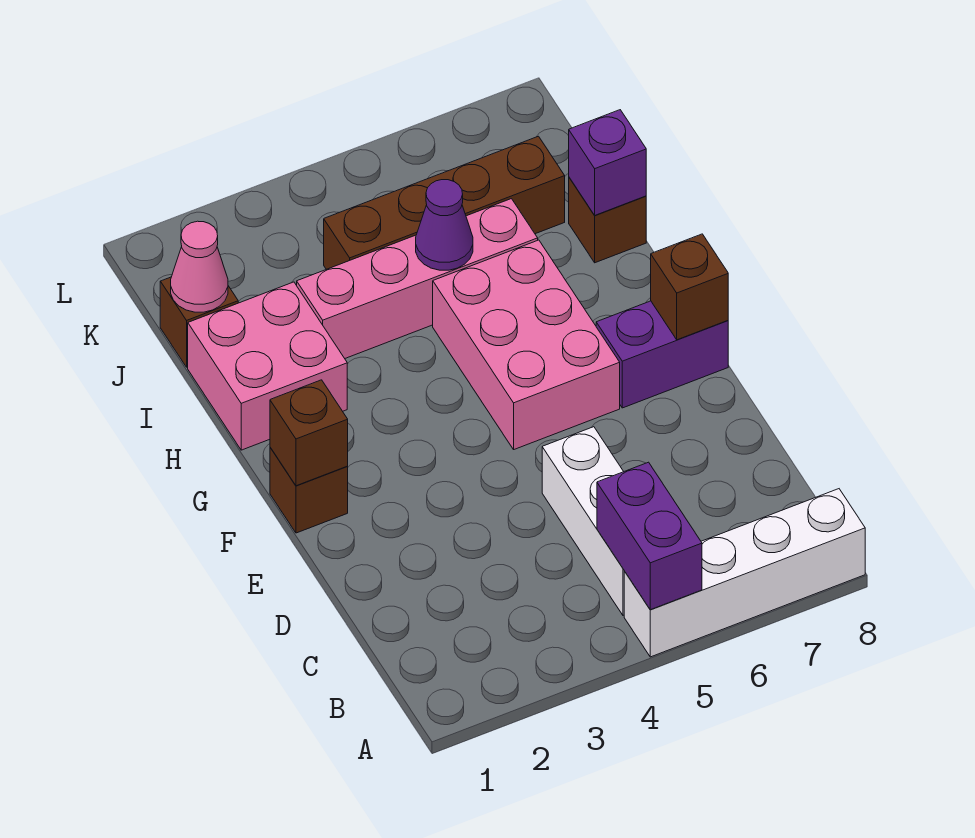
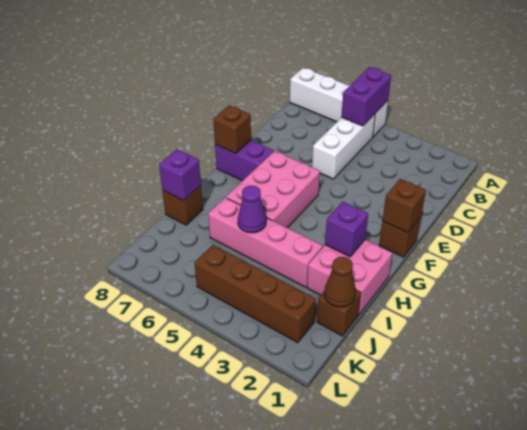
none -> purple 1x1 brick [325,202,368,257]
pink 1x1 cone [171,221,228,312] -> brown 1x1 cone [324,257,356,307]
brown 1x4 brick [324,136,565,269] -> brown 1x4 brick moved to [195,245,316,343]

